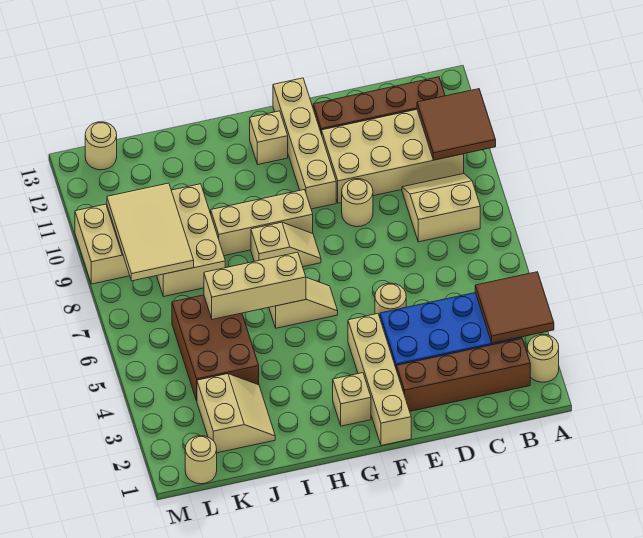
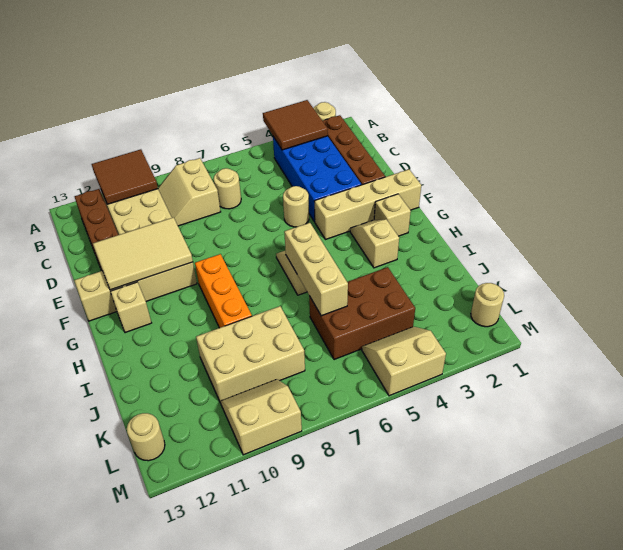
tan 1x1 round brick [342,179,373,227] -> tan 1x1 round brick moved to [214,168,241,209]
tan 1x2 slope [251,222,321,267] -> tan 1x2 slope moved to [350,220,399,268]
tan 1x3 brick [211,190,313,256] -> orange 1x3 brick [195,254,252,328]
tan 2x2 slope [197,374,275,453] -> tan 2x2 slope moved to [362,327,446,396]
tan 2x3 tile [107,183,194,281] -> tan 2x3 tile moved to [93,217,193,290]

